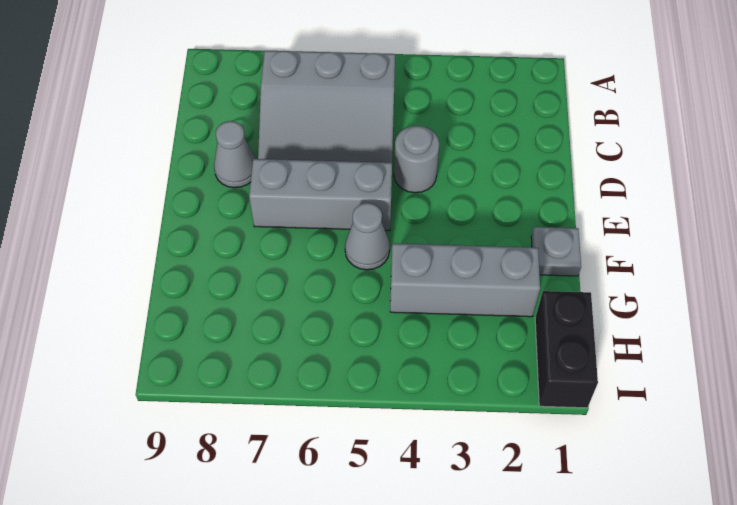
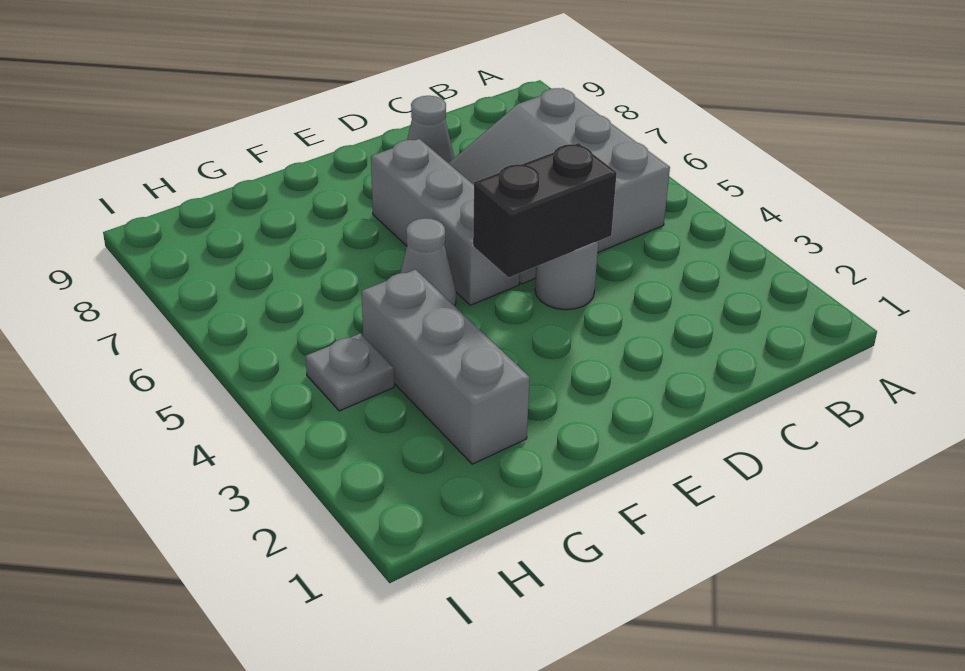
grey 1x1 plate [531,227,581,276] -> grey 1x1 plate moved to [306,334,394,411]
black 1x2 brick [535,291,598,408] -> black 1x2 brick moved to [473,143,617,278]

